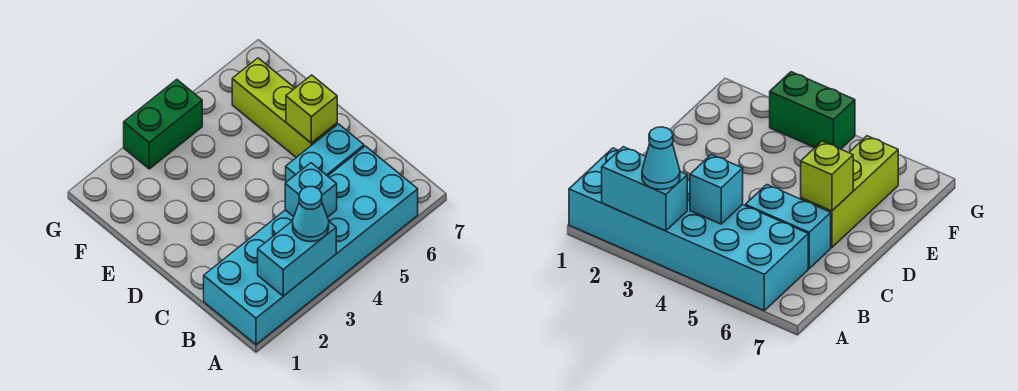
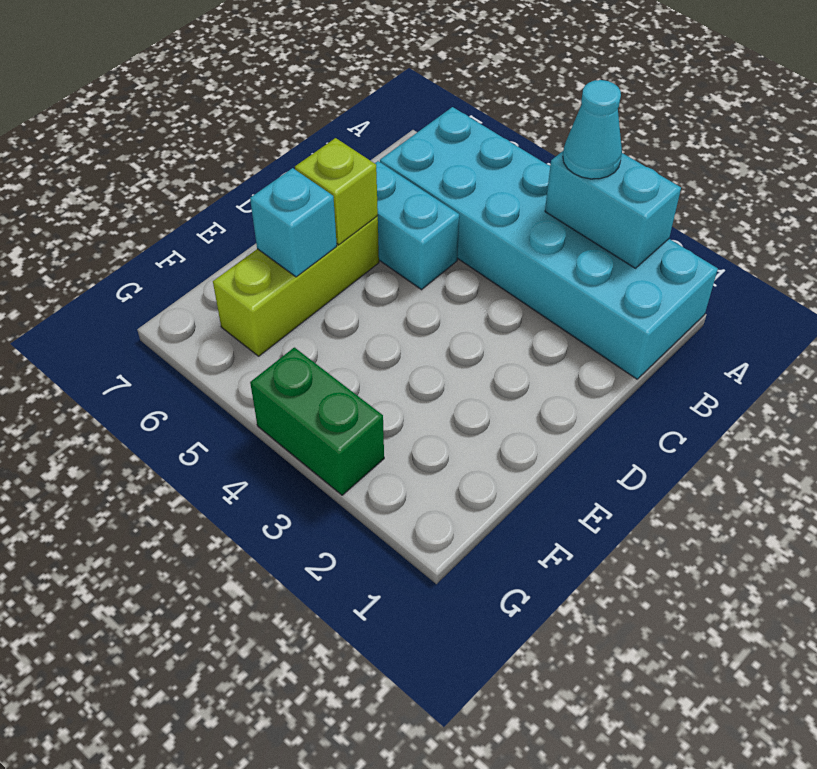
cyan 1x1 brick [285,163,337,217] -> cyan 1x1 brick moved to [250,168,337,277]

